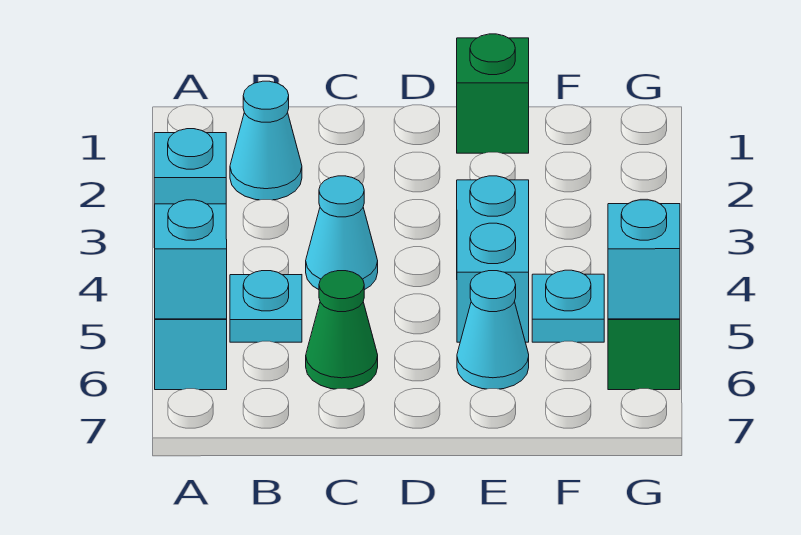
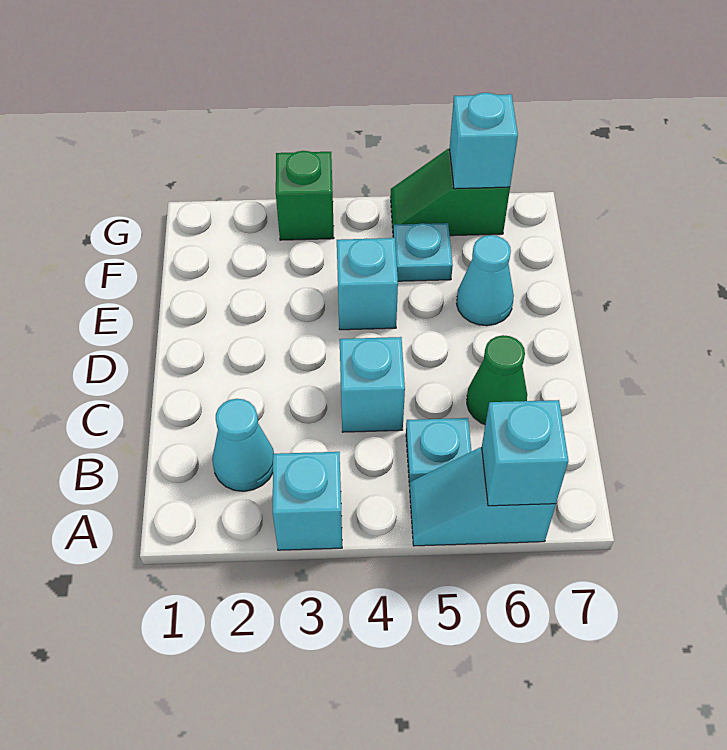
cyan 1x1 cone [306,176,378,290] -> cyan 1x1 brick [340,337,405,432]
green 1x1 brick [457,34,529,153] -> green 1x1 brick moved to [276,151,334,240]
cyan 1x2 brick [457,176,529,342] -> cyan 1x1 brick [337,238,398,330]

